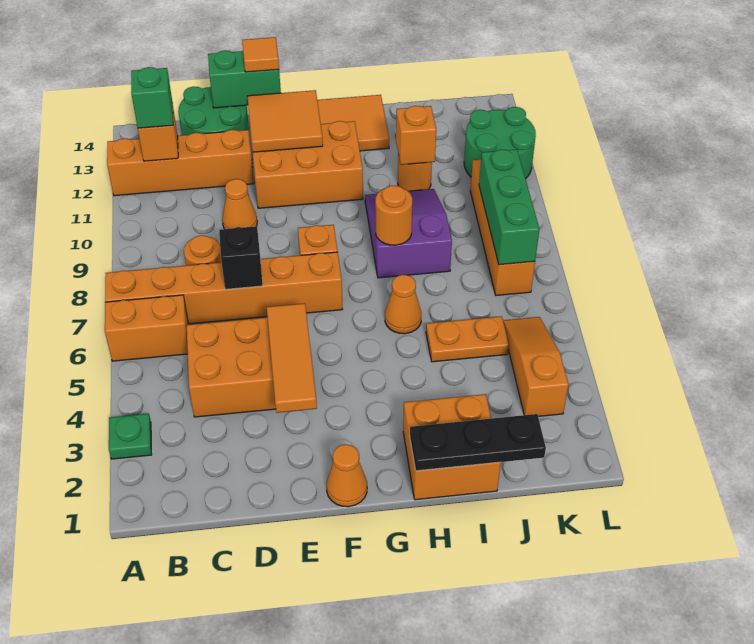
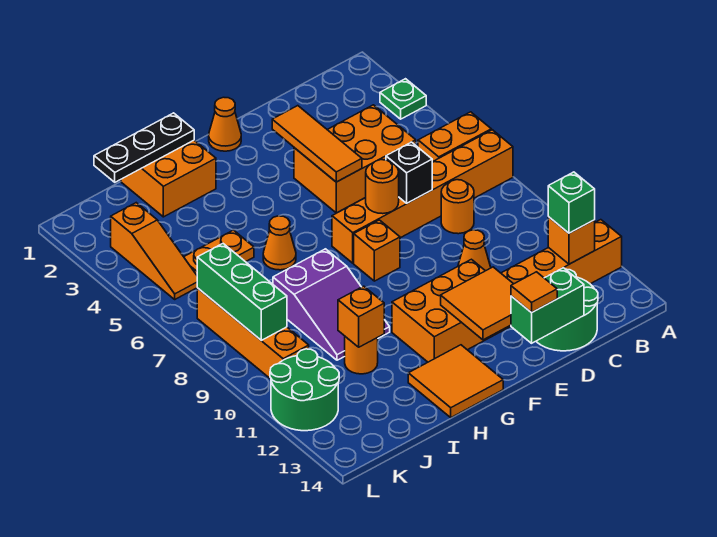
orange 1x1 round brick [375,186,412,245] -> orange 1x1 round brick moved to [365,160,399,214]

